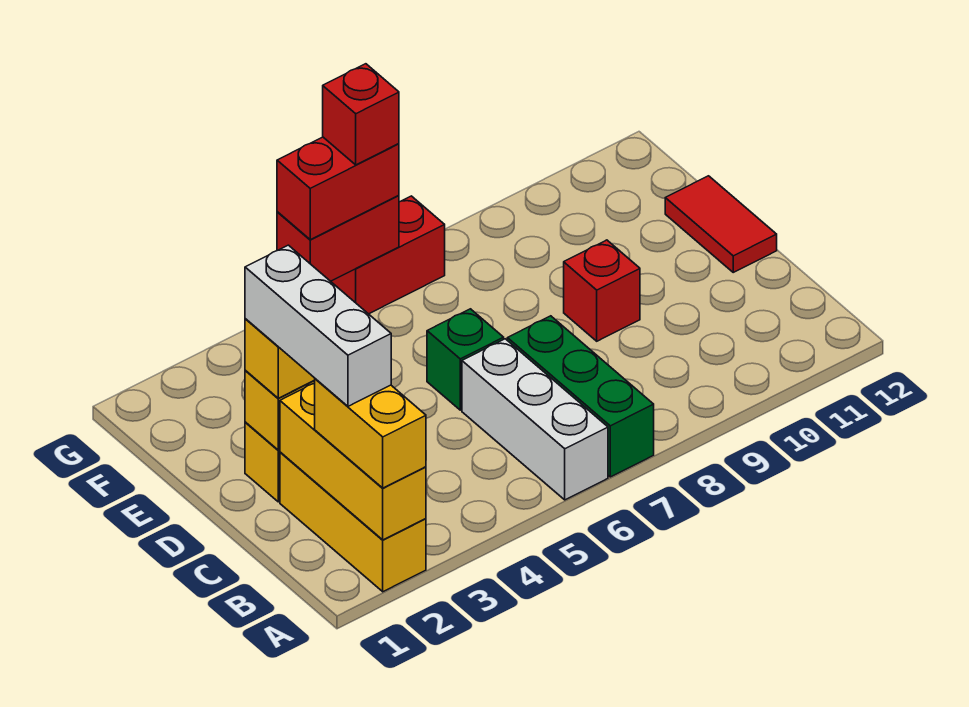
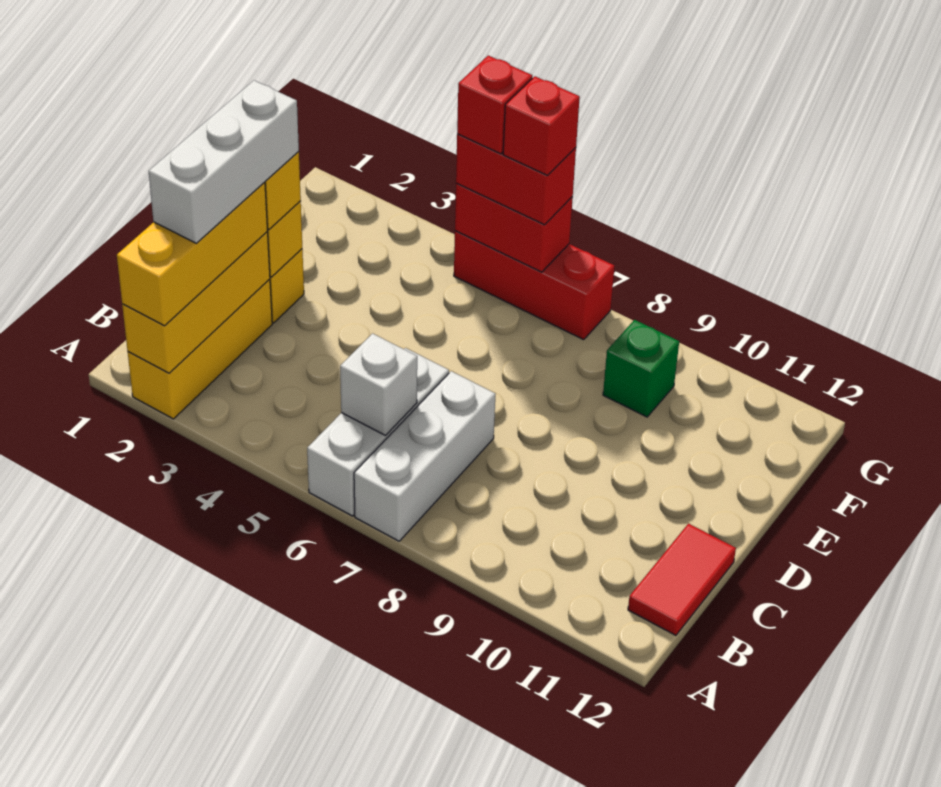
yellow 1x2 brick [315,379,426,488] -> yellow 1x3 brick [117,182,268,326]
green 1x3 brick [507,316,654,477] -> white 1x3 brick [354,371,495,541]
none -> white 1x1 brick [340,334,417,436]
green 1x1 brick [427,309,504,410] -> green 1x1 brick moved to [603,320,679,417]
red 1x1 brick [564,240,640,341] -> red 1x1 brick moved to [457,56,532,154]
red 1x2 tile [665,176,777,272] -> red 1x2 tile moved to [628,524,736,635]
red 1x2 brick [331,196,445,314] -> red 1x3 brick [454,231,615,340]

